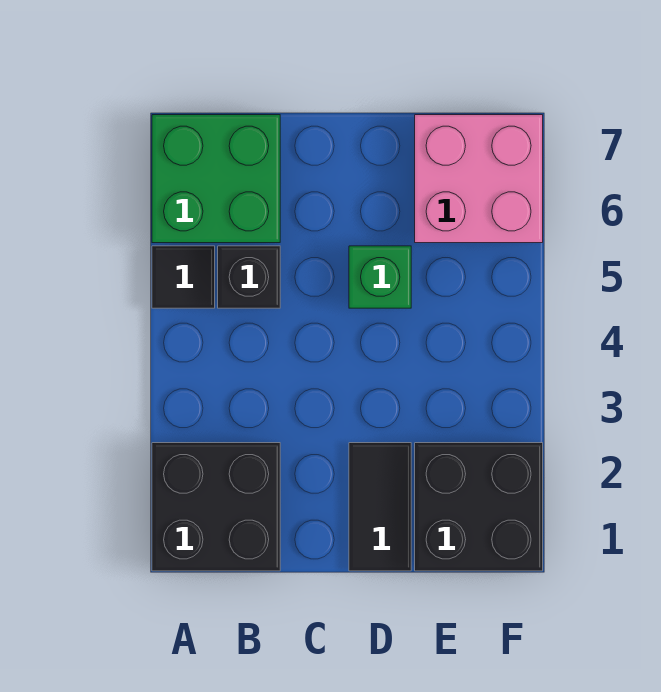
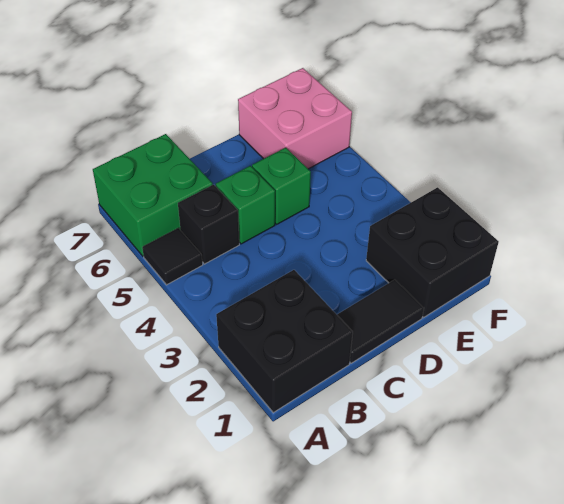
none -> green 1x1 brick [216,166,275,244]
black 1x2 tile [349,443,411,571] -> black 1x2 tile turned to [337,280,424,363]

